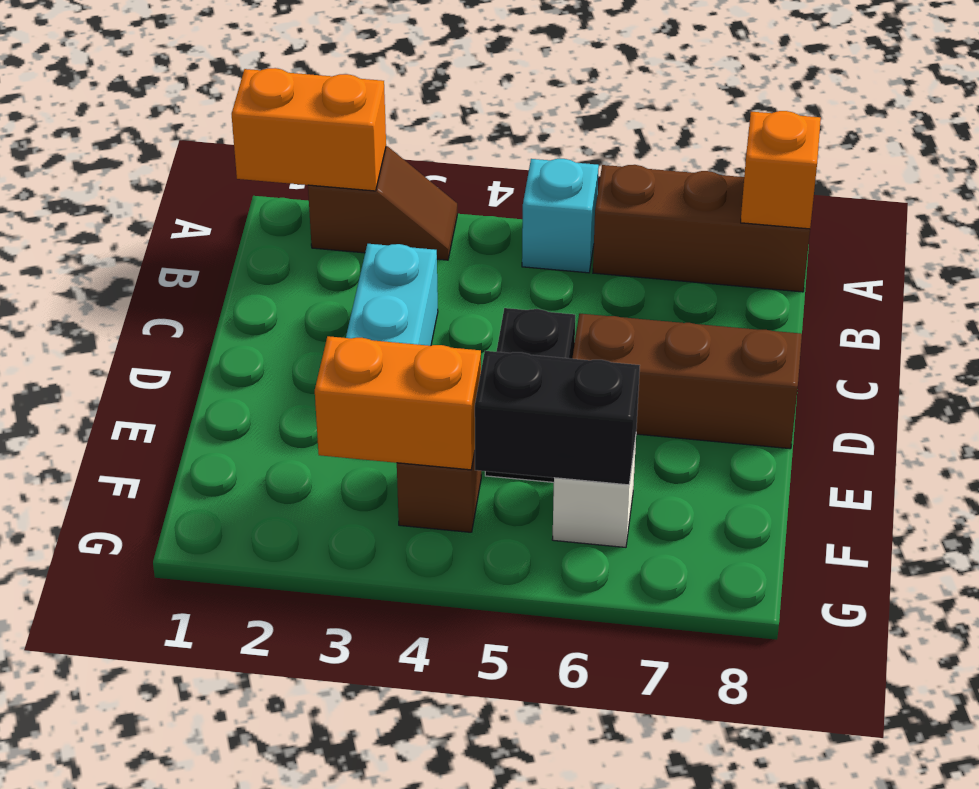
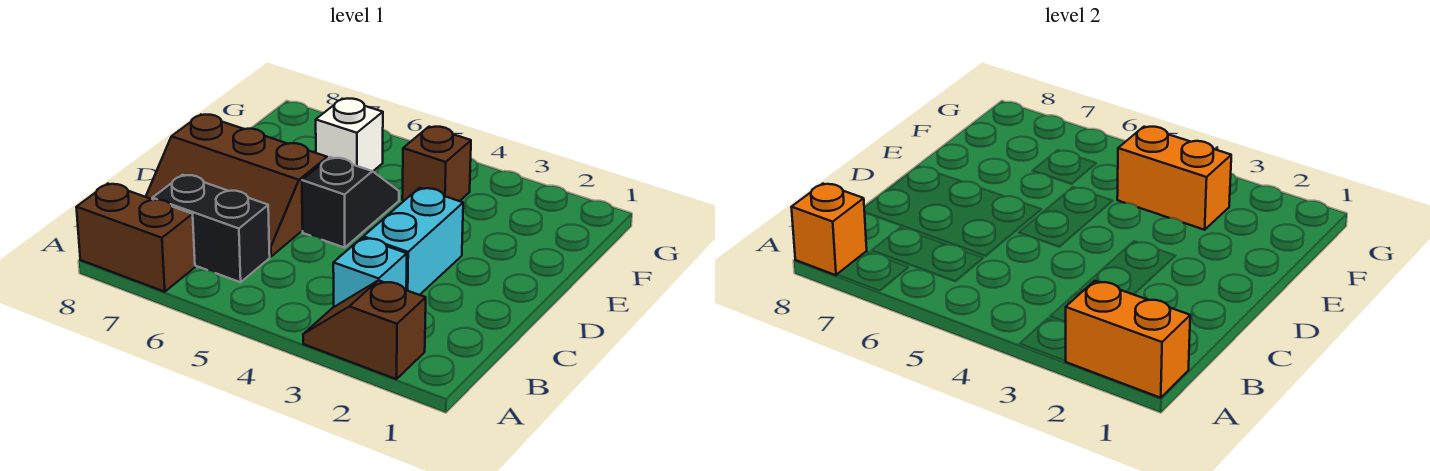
cyan 1x1 brick [522,159,599,273] -> cyan 1x1 brick moved to [333,238,407,307]
brown 1x3 brick [593,165,810,292] -> brown 1x2 brick [76,184,195,292]
black 1x2 brick [475,351,640,485] -> black 1x2 brick moved to [152,175,270,282]

